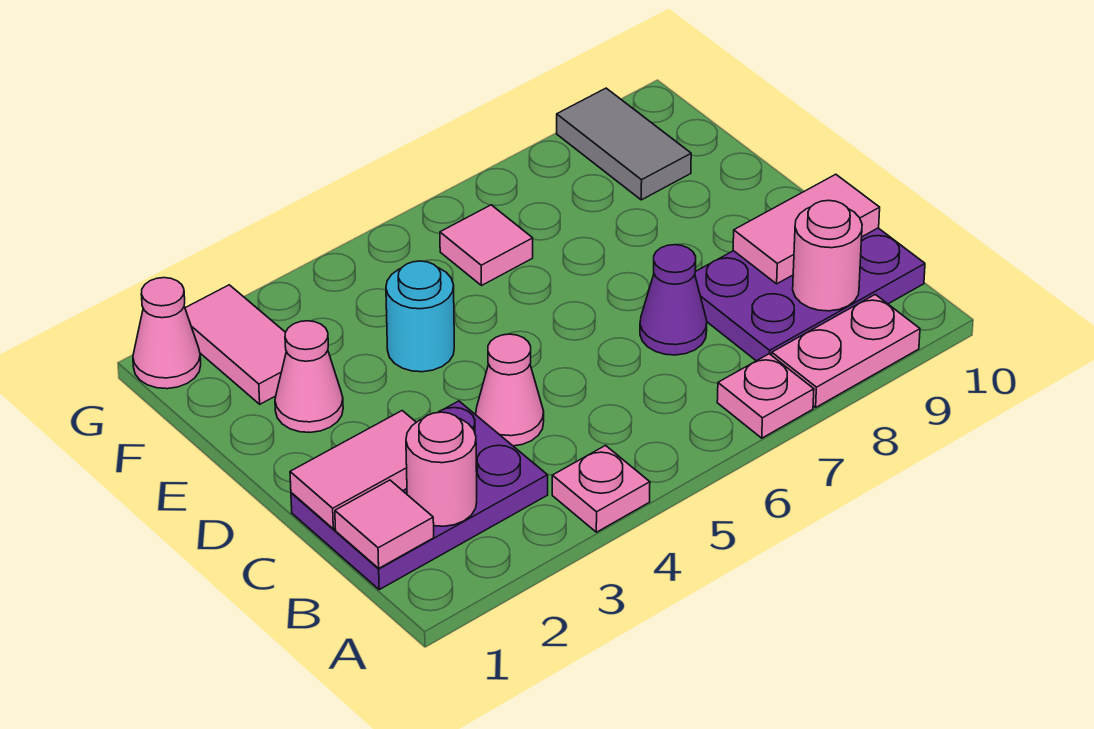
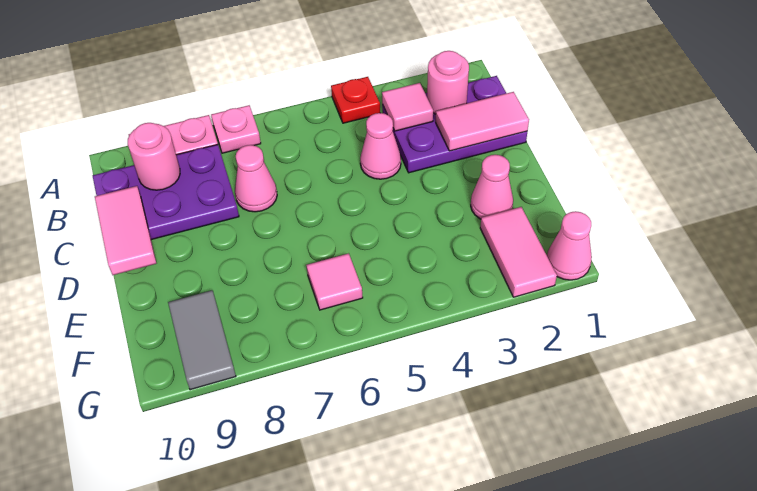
pink 1x1 plate [552,446,650,532] -> red 1x1 plate [331,77,380,123]
pink 1x1 tile [335,480,434,568] -> pink 1x1 tile moved to [382,83,433,131]
purple 1x1 cone [640,245,707,355] -> pink 1x1 cone [235,145,277,212]
pink 1x2 tile [733,174,880,284] -> pink 1x2 tile turned to [95,186,156,275]
cyan 1x1 round brick [386,261,454,372] -> none

